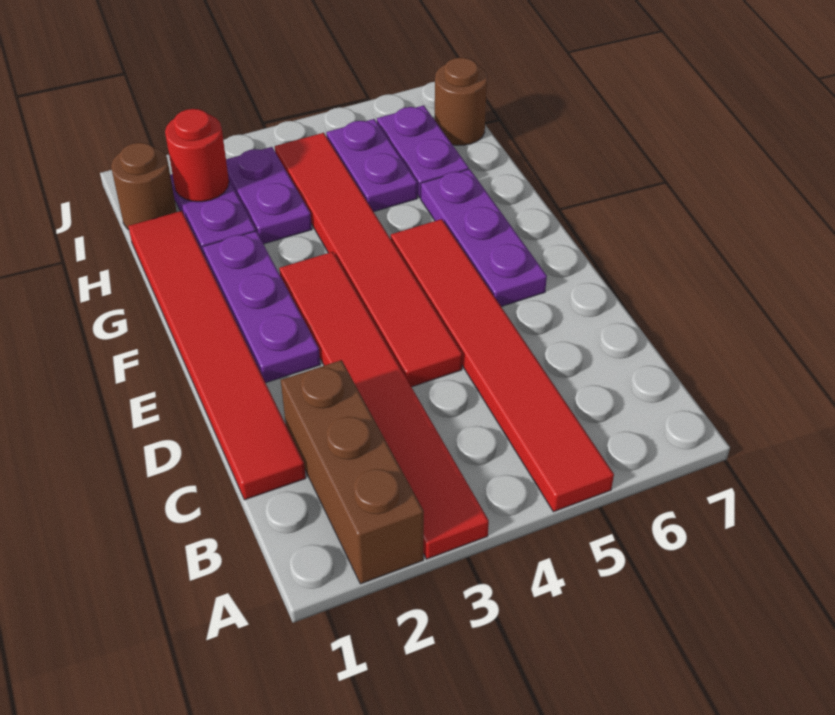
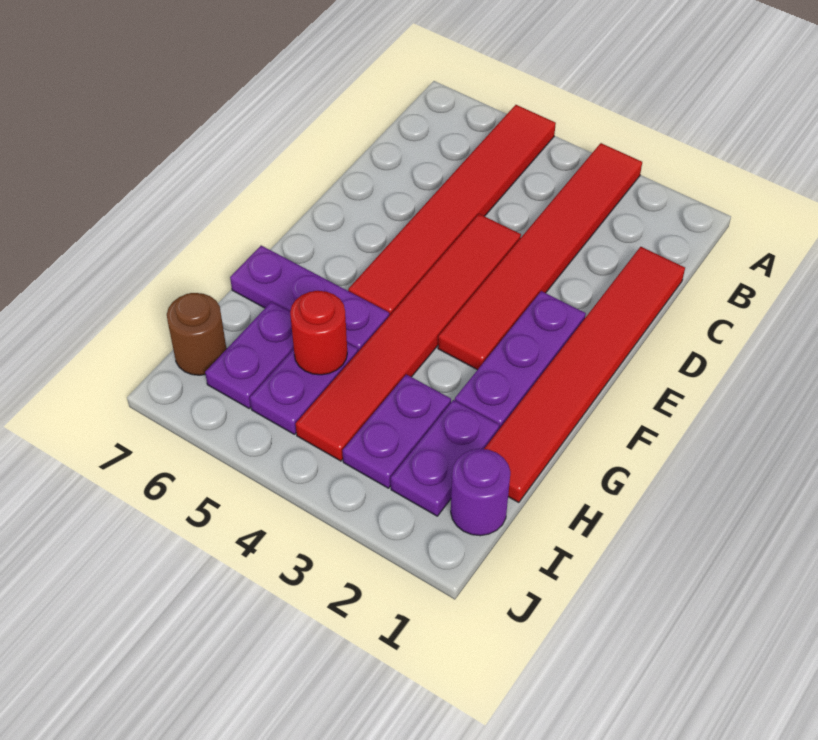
brown 1x3 brick [281,360,424,584] -> none
purple 1x3 plate [421,169,547,307] -> purple 1x3 plate turned to [230,246,389,351]
brown 1x1 round brick [111,143,177,229] -> purple 1x1 round brick [451,449,510,536]
red 1x1 round brick [165,109,229,202] -> red 1x1 round brick moved to [290,291,347,375]

